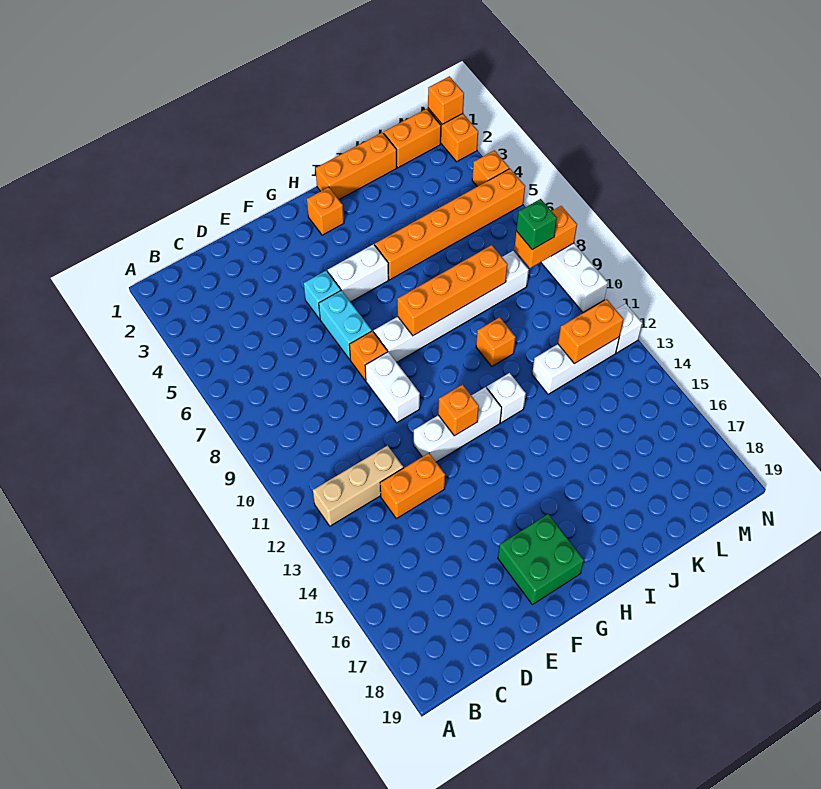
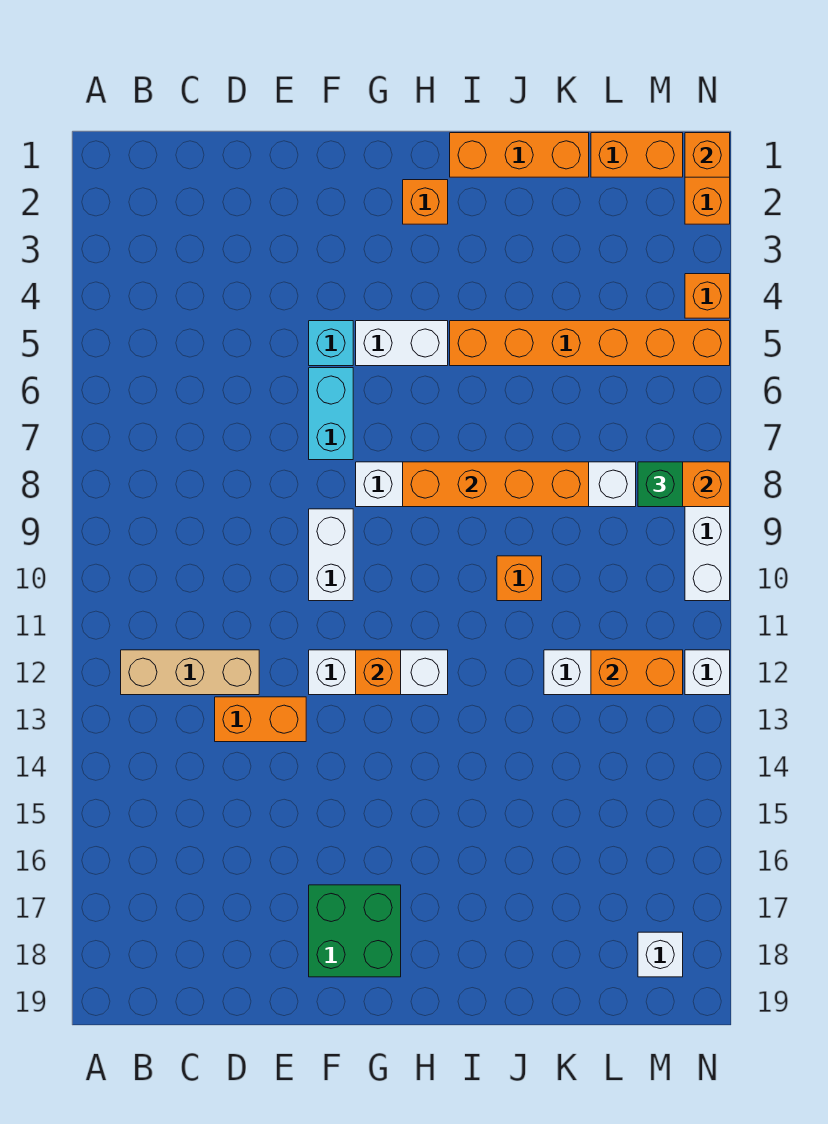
orange 1x1 brick [349,331,388,380] -> none
white 1x1 brick [487,373,526,423] -> white 1x1 brick moved to [638,932,683,977]

